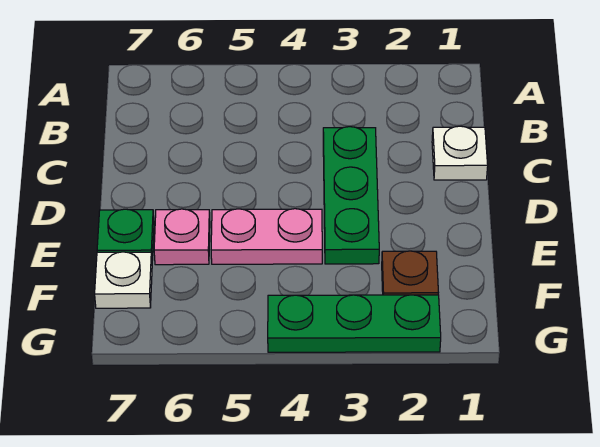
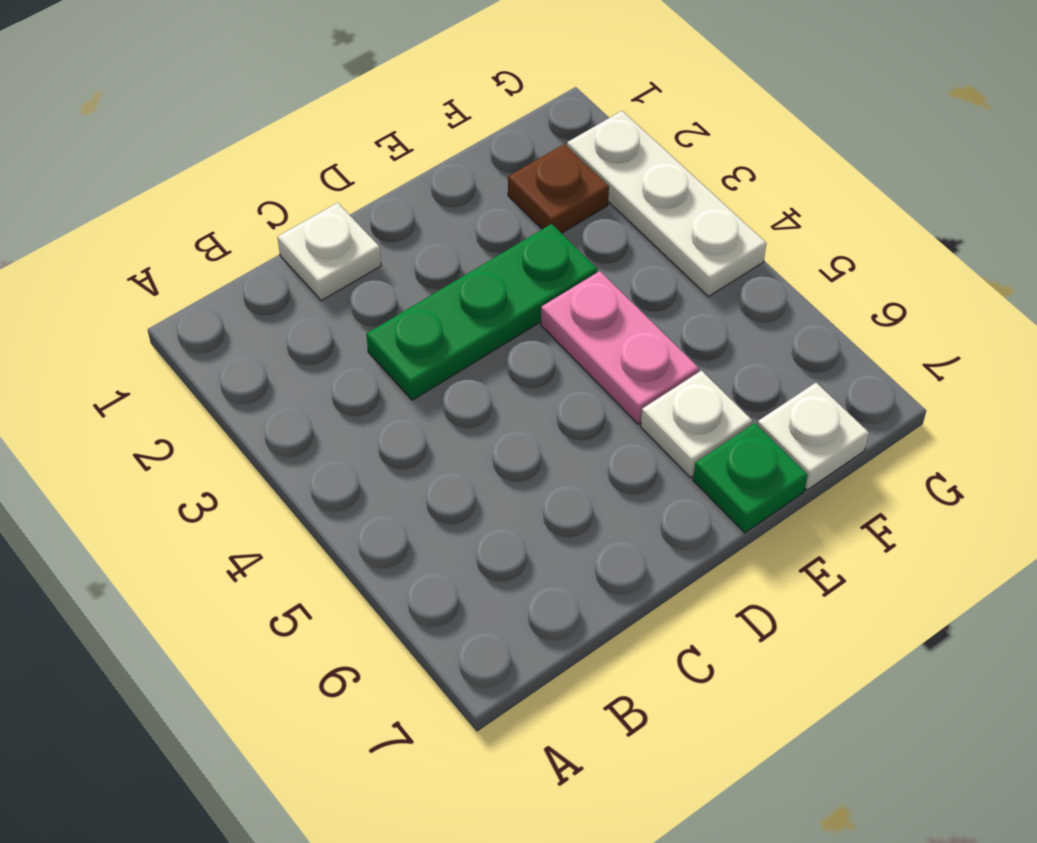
pink 1x1 plate [154,209,210,265] -> white 1x1 plate [641,371,752,477]
green 1x3 plate [268,295,441,352] -> white 1x3 plate [567,111,766,297]

